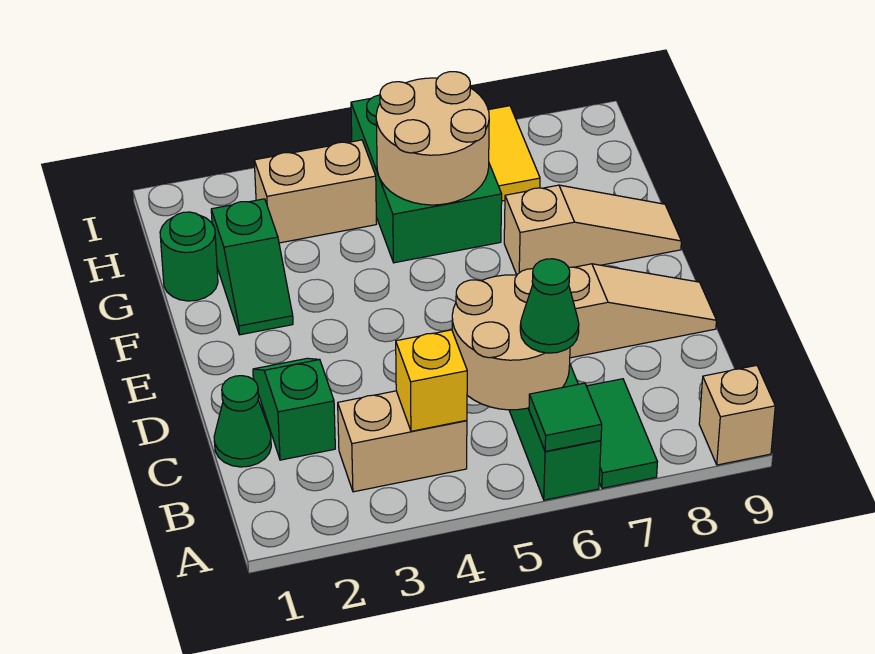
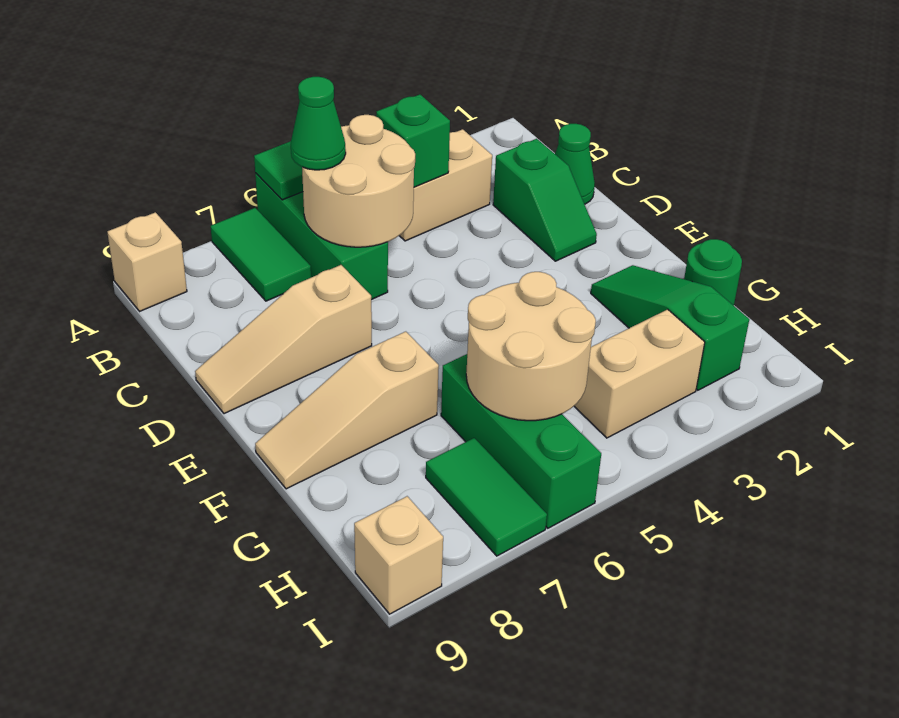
yellow 1x1 brick [396,330,467,431] -> green 1x1 brick [376,94,450,187]
green 1x2 slope [211,199,293,335] -> green 1x3 slope [591,265,749,390]
green 2x3 brick [351,95,502,263] -> green 1x3 brick [441,354,601,528]
yellow 1x2 tile [488,106,540,201] -> green 1x2 tile [426,438,547,556]
none -> tan 1x1 brick [354,496,443,614]

